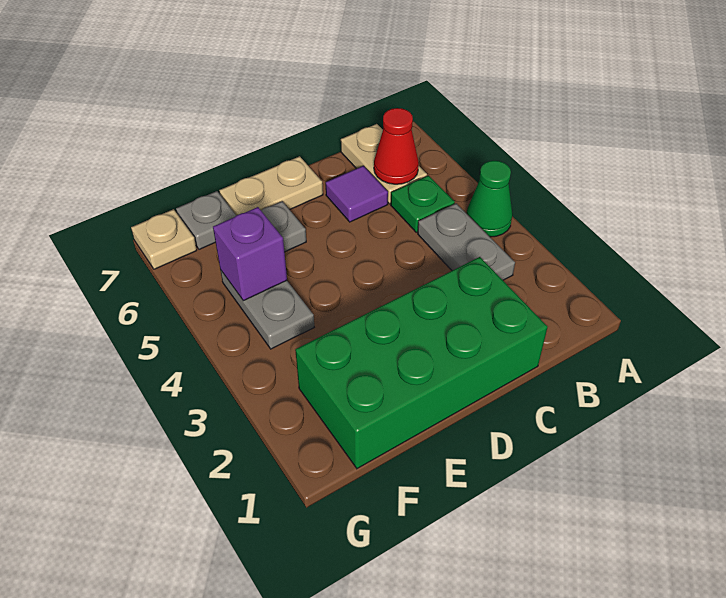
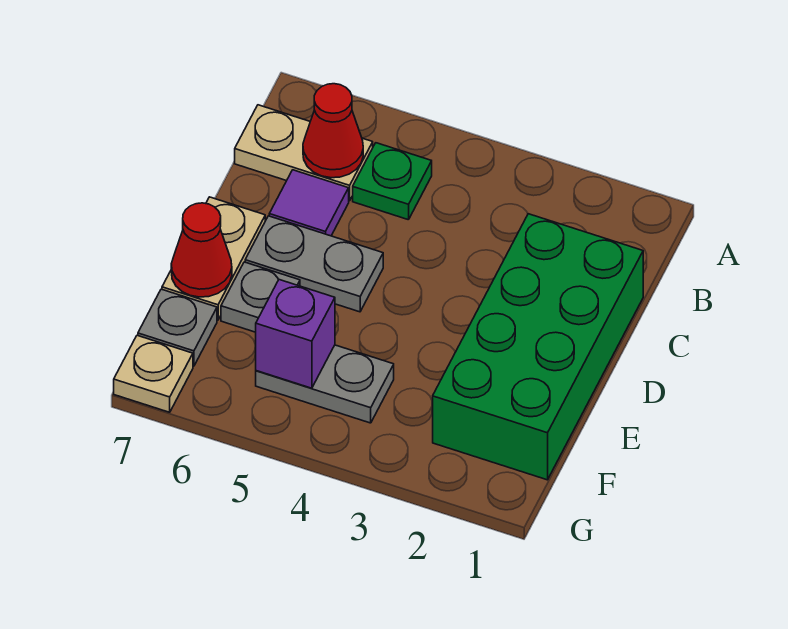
green 1x1 cone [466,161,512,237] -> none
grey 1x2 plate [418,203,515,280] -> grey 1x2 plate moved to [245,216,383,312]
none -> red 1x1 cone [171,203,232,297]

